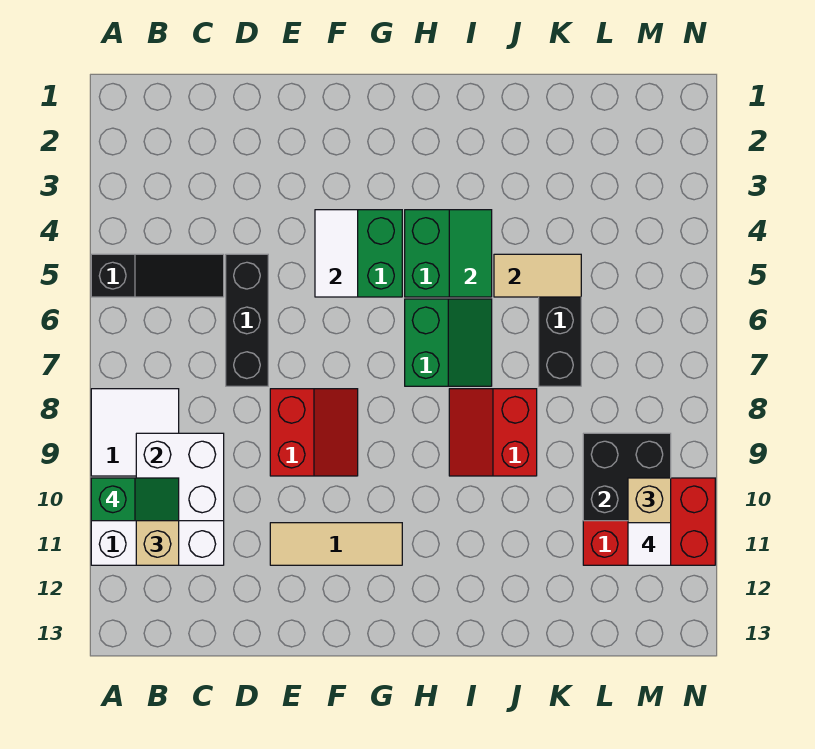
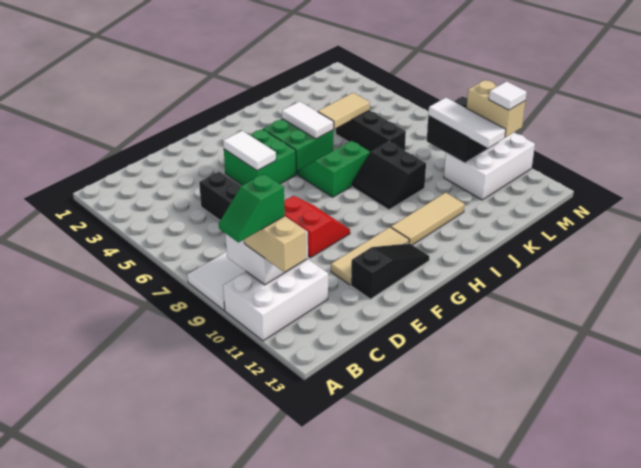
black 1x3 slope [91,254,224,297] -> black 1x3 slope moved to [351,243,429,299]
green 1x2 slope [91,478,179,521] -> green 1x2 slope turned to [219,174,285,242]
green 2x2 slope [405,299,492,386] -> green 2x2 slope turned to [298,141,370,197]
none -> tan 1x3 tile [391,193,465,245]
green 1x2 tile [449,210,492,297] -> white 1x2 tile [282,101,334,139]
red 2x2 slope [449,389,537,476] -> black 2x2 slope [352,142,426,210]
none -> white 1x3 tile [428,98,506,148]
red 2x3 brick [583,478,715,565] -> white 2x3 brick [444,133,535,200]

